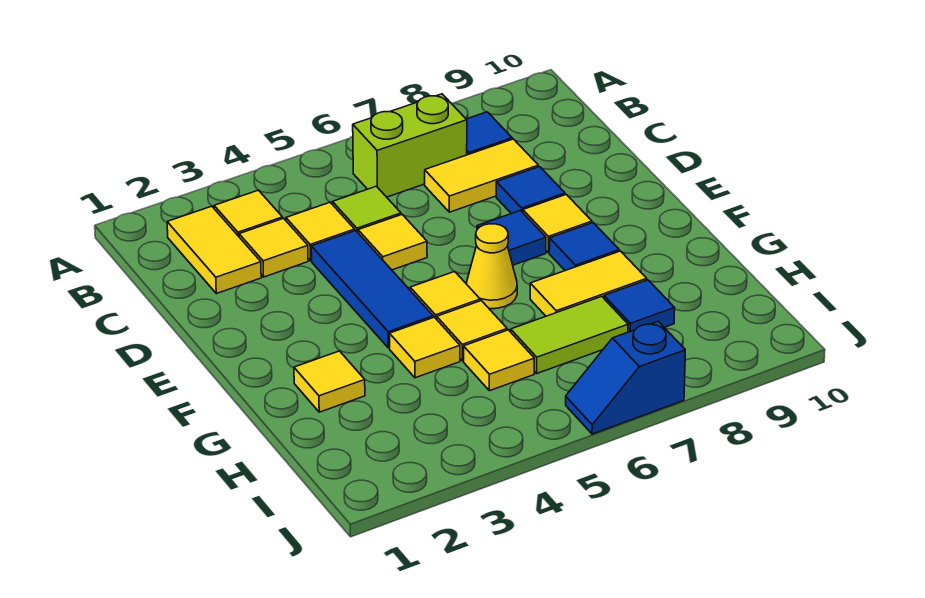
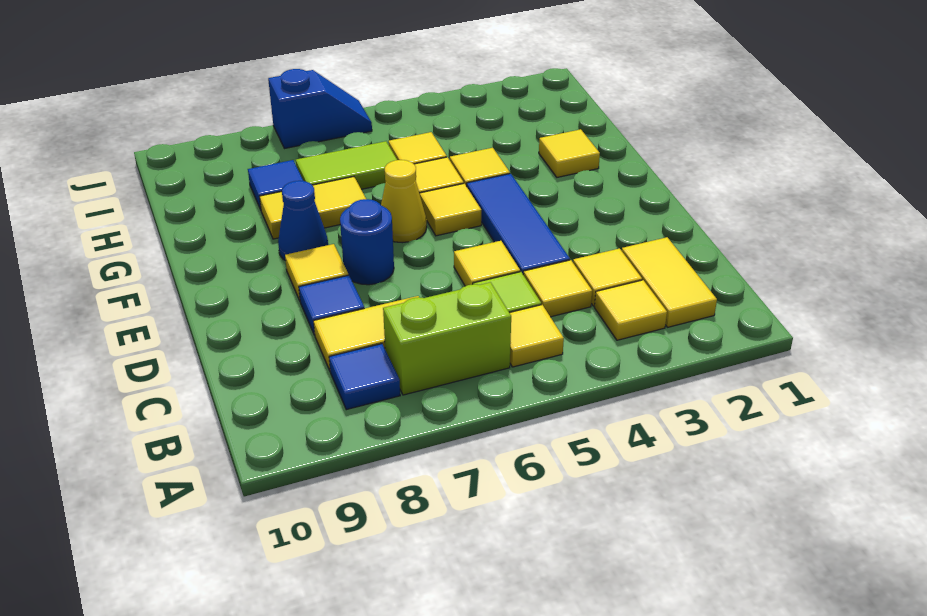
none -> yellow 1x1 tile [510,305,564,367]
blue 1x1 tile [477,211,546,265] -> blue 1x1 round brick [340,199,394,285]
blue 1x1 tile [549,223,619,271] -> blue 1x1 cone [278,181,328,260]

